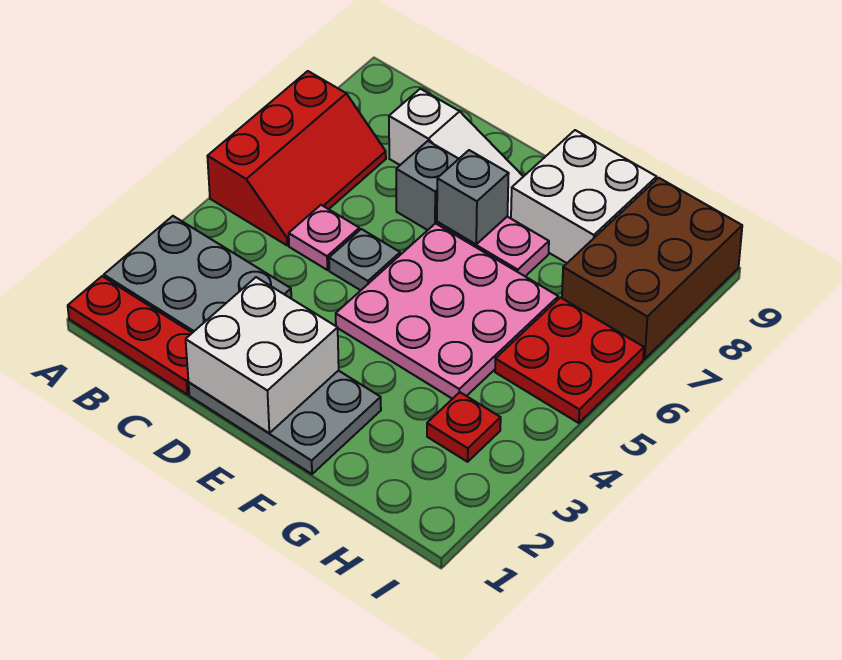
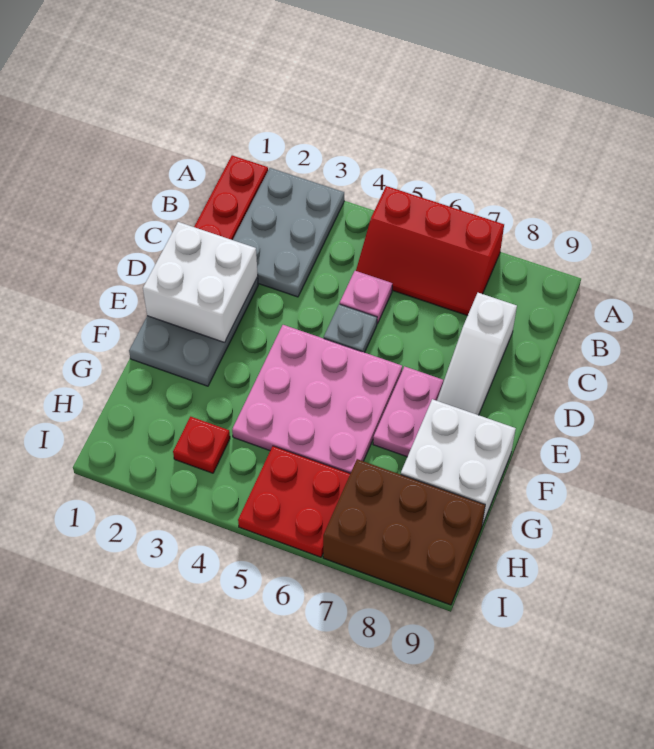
grey 1x1 brick [396,141,458,230] -> none
grey 1x1 brick [437,150,509,244] -> none

